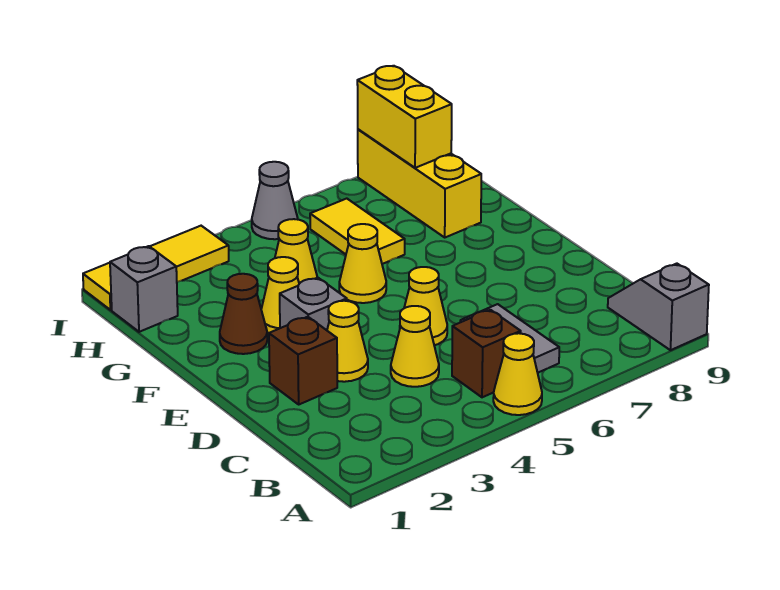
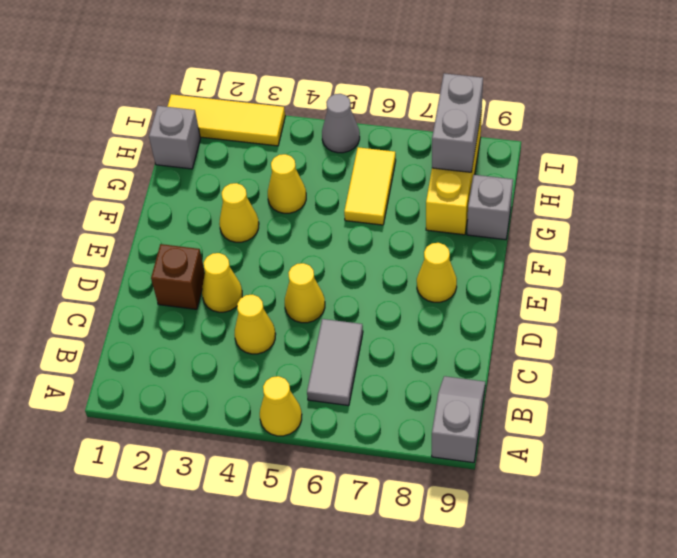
brown 1x1 brick [452,310,521,397] -> none
grey 1x1 brick [280,278,347,330] -> grey 1x1 brick moved to [467,175,513,240]
brown 1x1 cone [220,274,267,354] -> none
yellow 1x1 cone [339,224,386,303] -> yellow 1x1 cone moved to [417,243,457,302]
yellow 1x2 brick [357,66,452,168] -> grey 1x2 brick [432,73,483,172]

